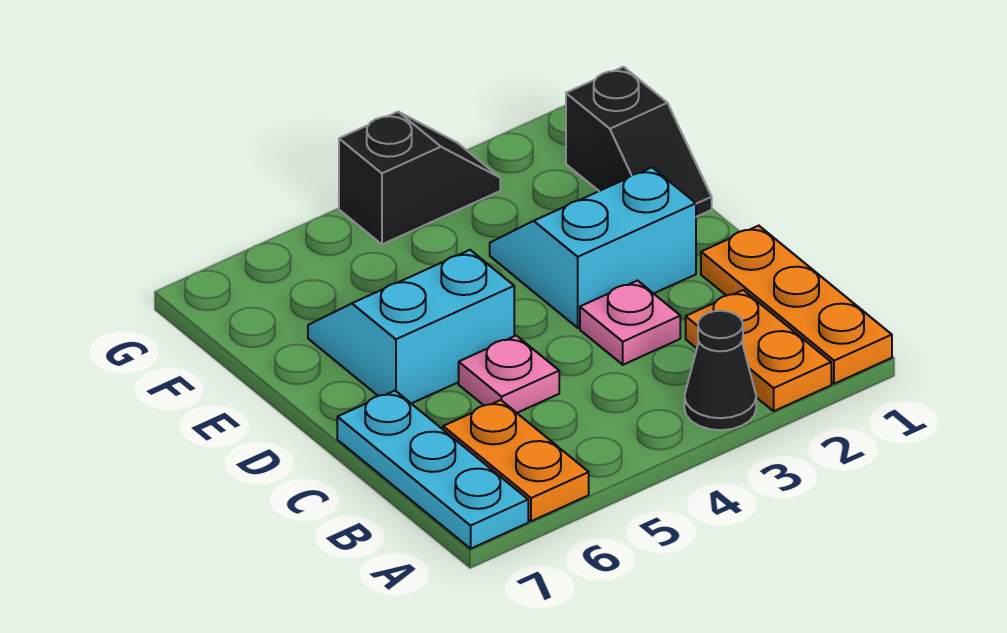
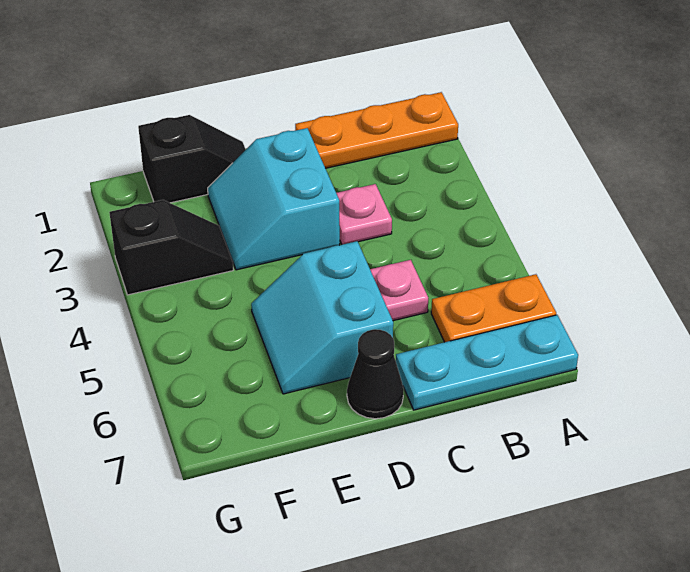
orange 1x2 plate [686,290,831,411] -> none
black 1x1 cone [684,311,756,430] -> black 1x1 cone moved to [347,329,404,419]
black 1x2 slope [339,112,500,244] -> black 1x2 slope turned to [109,200,233,295]

